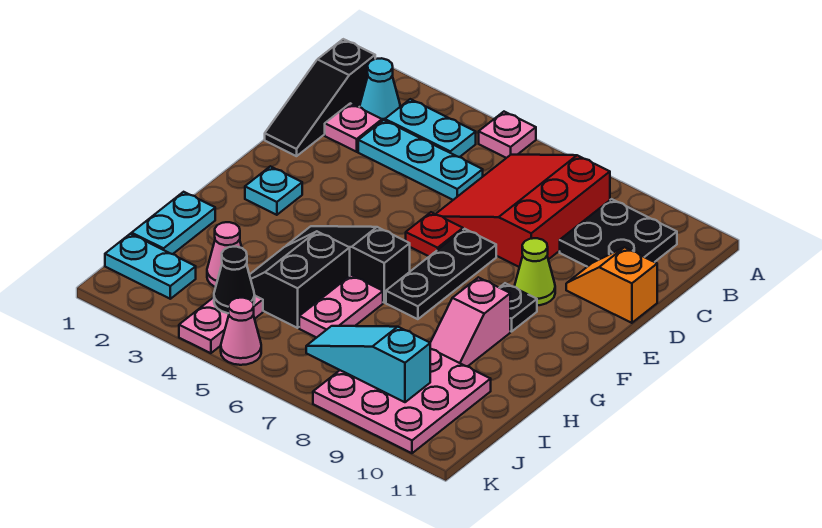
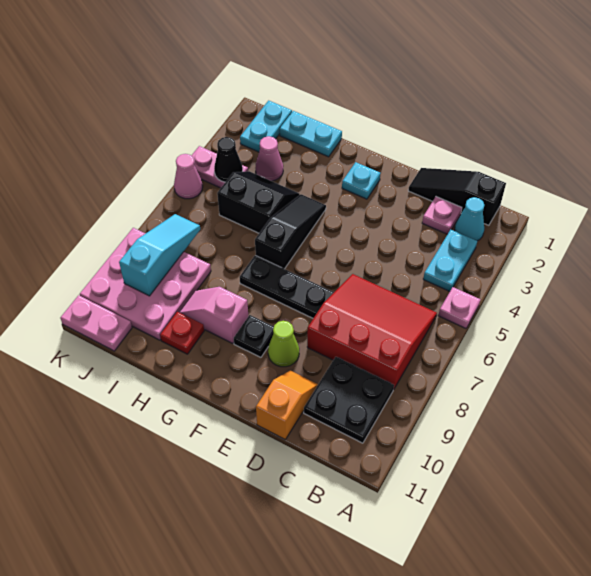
cyan 1x3 plate [358,120,483,200] -> none
red 1x1 plate [406,212,463,256] -> red 1x1 plate moved to [160,312,204,354]
pink 1x2 plate [299,275,383,338] -> pink 1x2 plate moved to [60,295,132,351]

